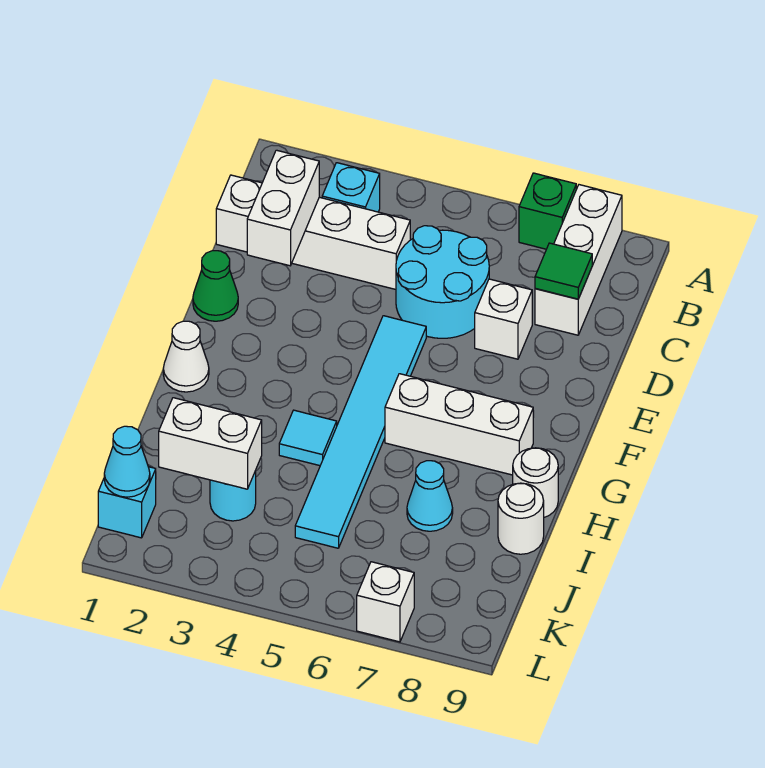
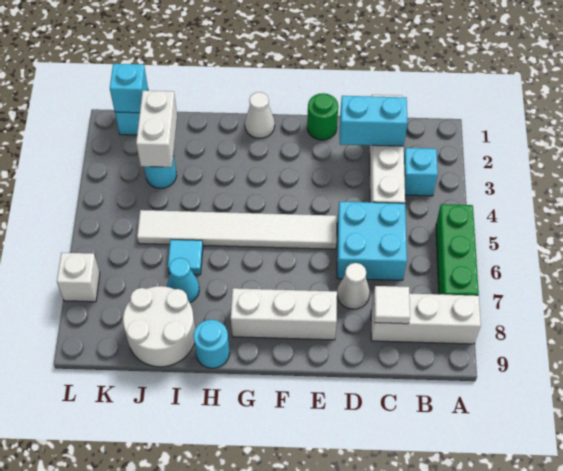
green 1x1 brick [519,173,576,249] -> green 1x3 brick [436,204,479,295]
white 1x2 brick [247,150,319,266] -> cyan 1x2 brick [340,96,407,146]
cyan 2x2 round brick [396,226,489,338] -> cyan 2x2 brick [337,202,407,280]
green 1x1 tile [535,243,592,299] -> white 1x1 tile [374,286,410,324]
white 1x1 brick [475,279,532,359] -> white 1x1 cone [337,263,370,309]
green 1x1 cone [193,251,238,321] -> green 1x1 round brick [307,93,338,140]
cyan 1x6 tile [295,316,426,548] -> white 1x6 tile [137,210,336,249]
white 1x3 brick [385,374,533,475] -> white 1x3 brick turned to [231,288,337,340]
cyan 1x1 tile [279,410,337,466] -> cyan 1x1 tile moved to [168,240,203,275]
white 1x1 round brick [513,448,558,517] -> cyan 1x1 round brick [193,320,230,368]
white 1x1 round brick [498,483,544,554] -> white 2x2 round brick [123,286,195,367]
cyan 1x1 cone [104,426,150,497] -> cyan 1x1 brick [110,64,148,113]

